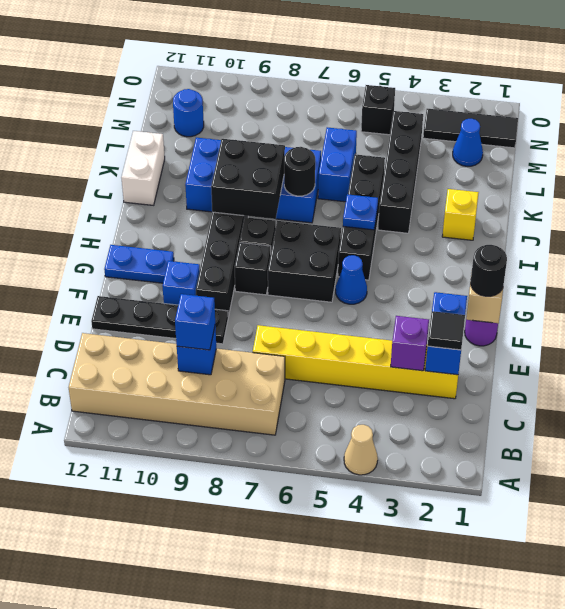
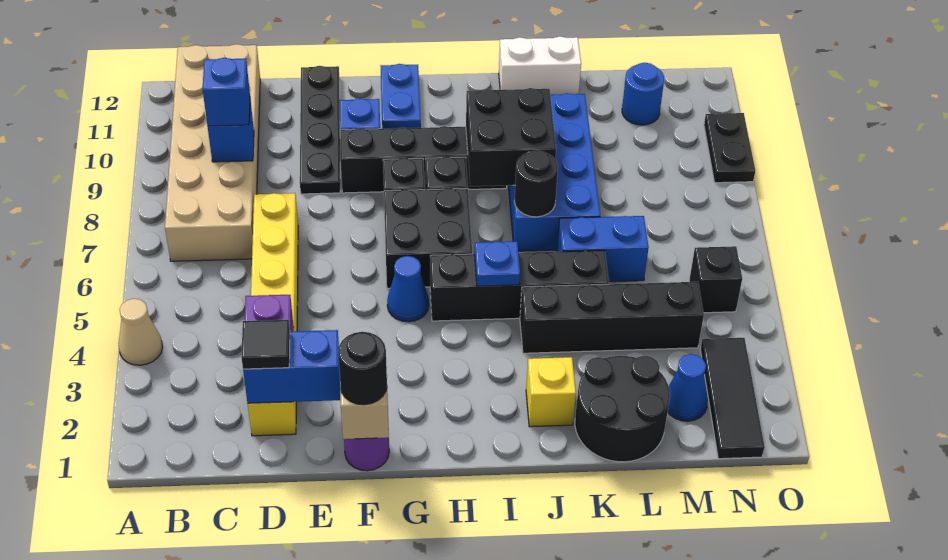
none -> black 2x2 round brick [575,356,670,462]
none -> black 1x2 plate [704,113,755,183]

